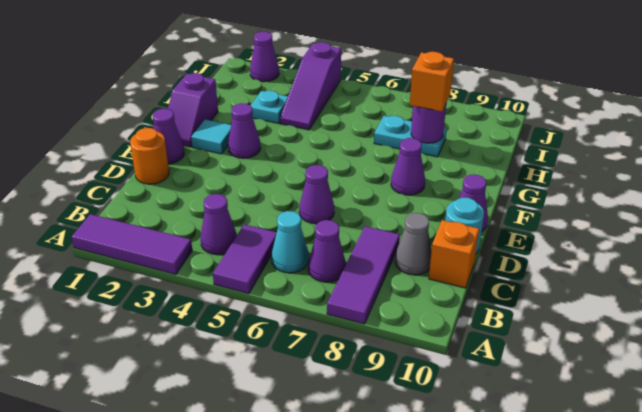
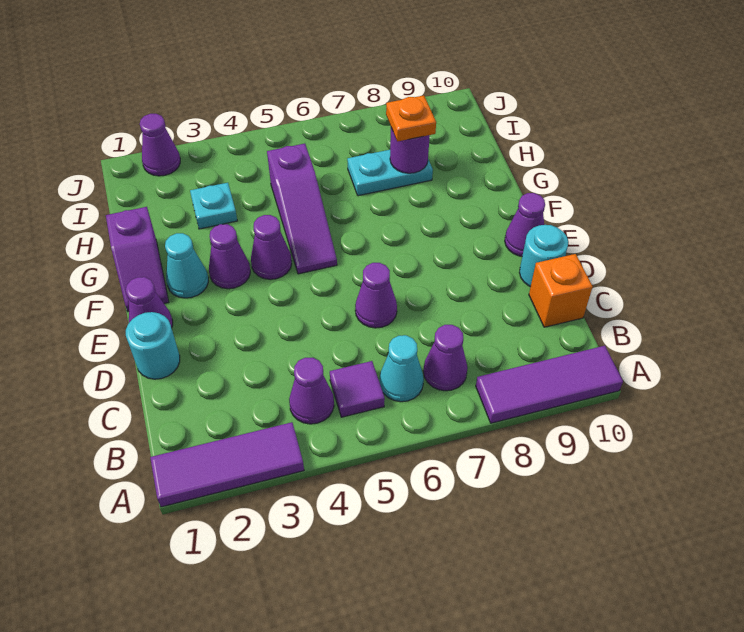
purple 1x2 tile [213,224,277,294] -> purple 1x1 tile [330,361,385,417]
purple 1x3 tile [327,226,400,324] -> purple 1x3 tile turned to [476,346,623,423]
grey 1x1 cone [395,213,432,275] -> none
orange 1x1 round brick [130,128,169,184] -> cyan 1x1 round brick [126,312,180,379]
cyan 1x1 tile [191,119,231,154] -> cyan 1x1 cone [165,233,208,298]
purple 1x1 cone [391,138,425,195] -> purple 1x1 cone moved to [251,215,292,279]
purple 1x3 slope [280,42,341,130] -> purple 1x3 slope moved to [267,144,337,274]
orange 1x1 brick [410,52,454,112] -> orange 1x1 plate [386,95,436,142]

